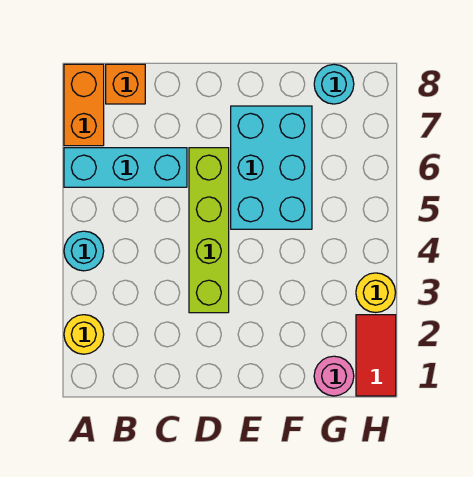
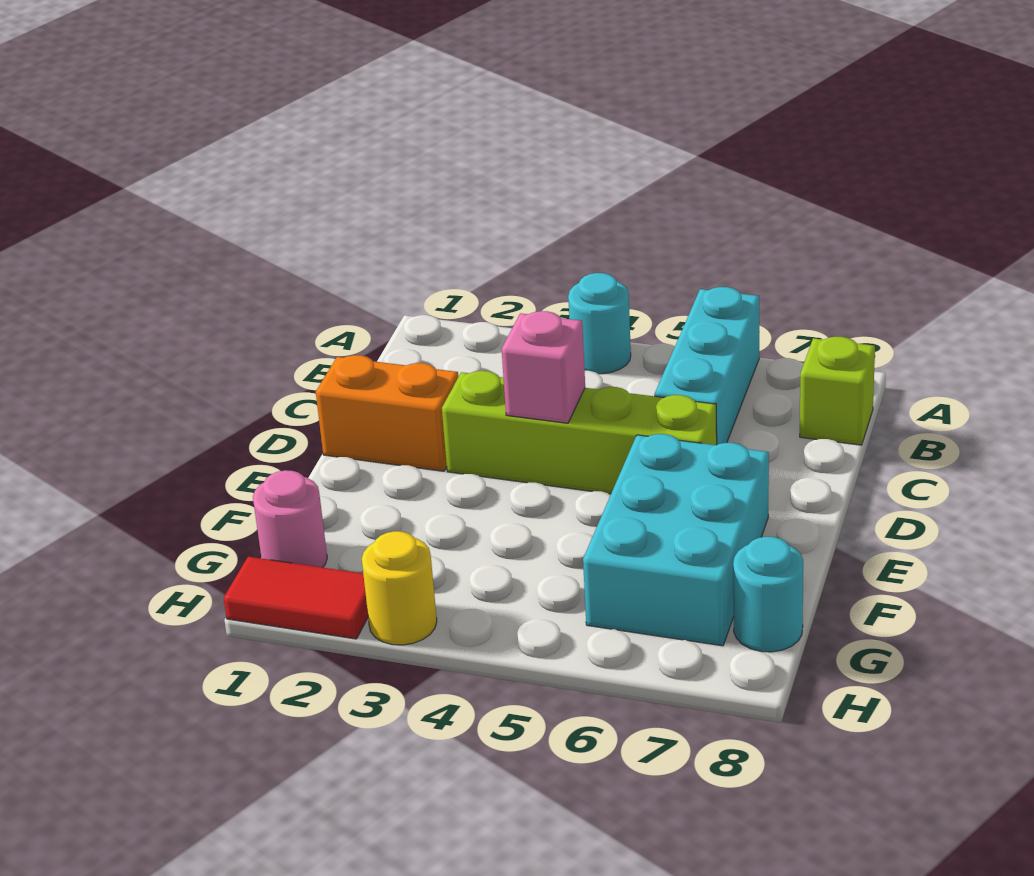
yellow 1x1 round brick [64,315,104,354] -> none
orange 1x2 brick [64,64,104,146] -> orange 1x2 brick moved to [316,355,458,471]
orange 1x1 brick [106,64,145,104] -> lime 1x1 brick [800,337,875,445]
none -> pink 1x1 brick [502,311,585,423]
cyan 2x3 brick [231,106,312,229] -> cyan 2x3 brick turned to [583,434,769,646]

